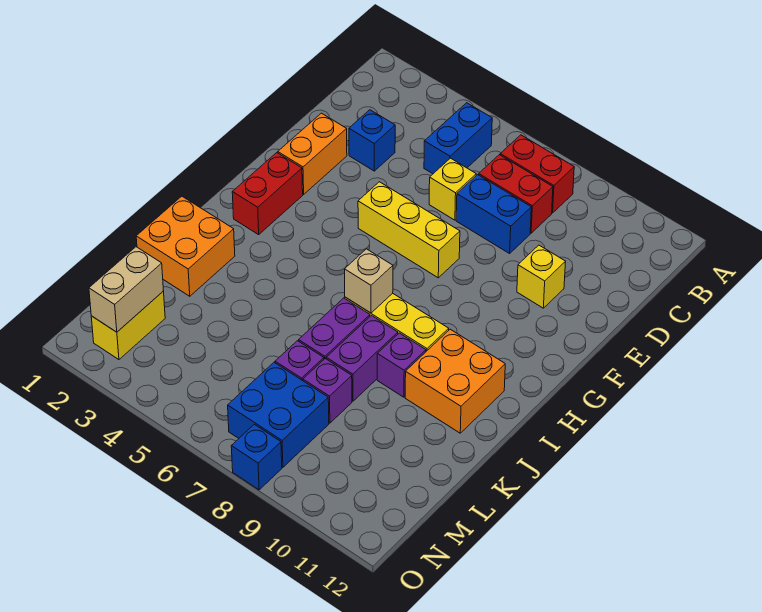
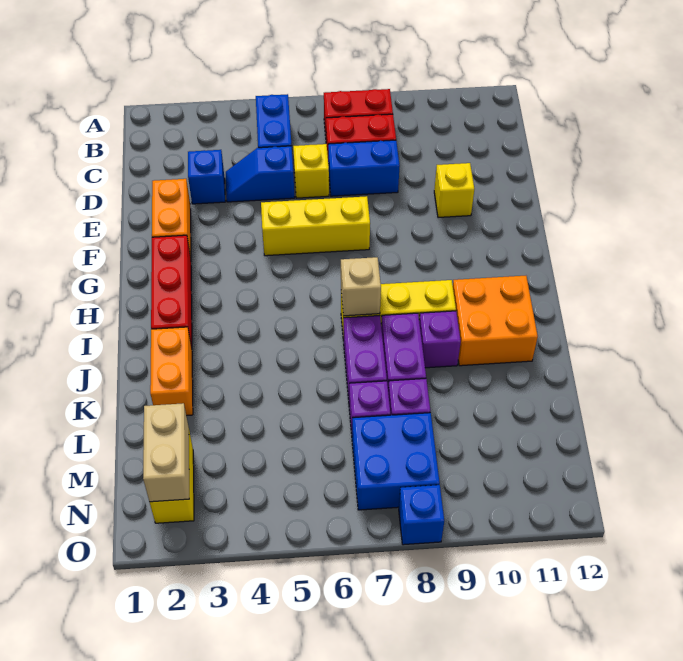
none -> blue 1x2 slope [226,146,295,202]
red 1x2 brick [232,153,303,235] -> red 1x3 brick [151,235,192,348]
orange 2x2 brick [136,196,235,296] -> orange 1x2 brick [150,327,193,416]

